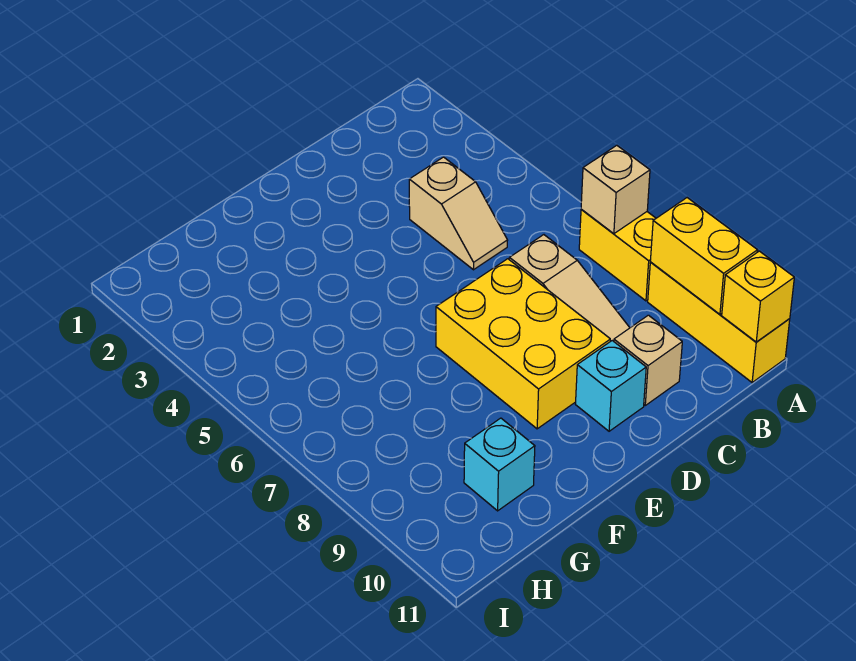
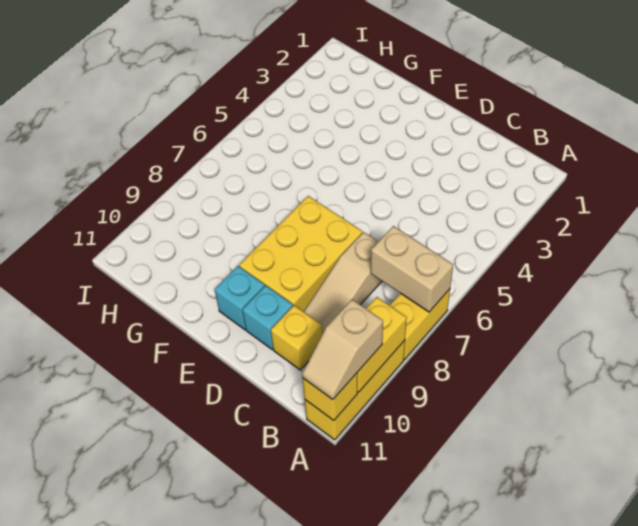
tan 1x1 brick [581,145,650,234] -> tan 1x2 brick [371,226,453,312]
tan 1x2 slope [409,157,508,270] -> tan 1x2 slope moved to [302,299,383,400]
tan 1x1 brick [614,315,682,405] -> yellow 1x1 brick [271,305,322,370]
cyan 1x1 brick [464,418,535,511] -> cyan 1x1 brick moved to [215,266,265,330]

